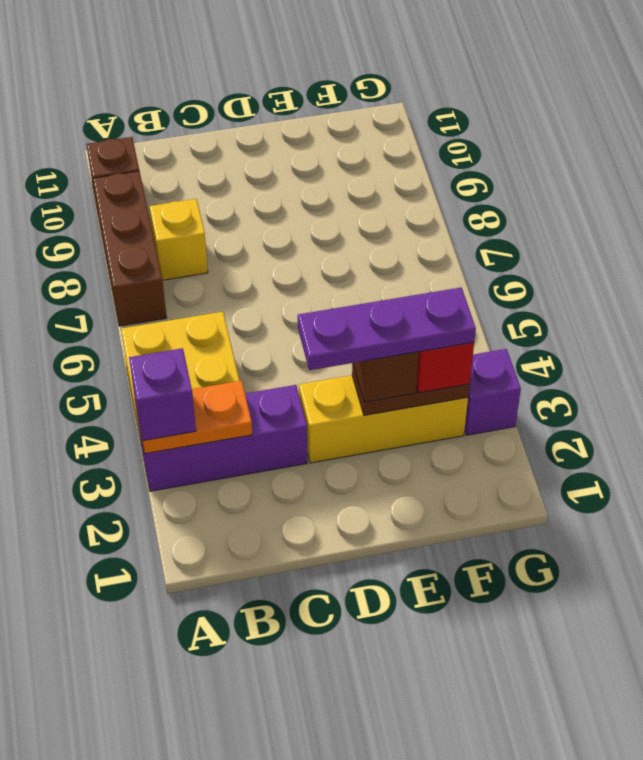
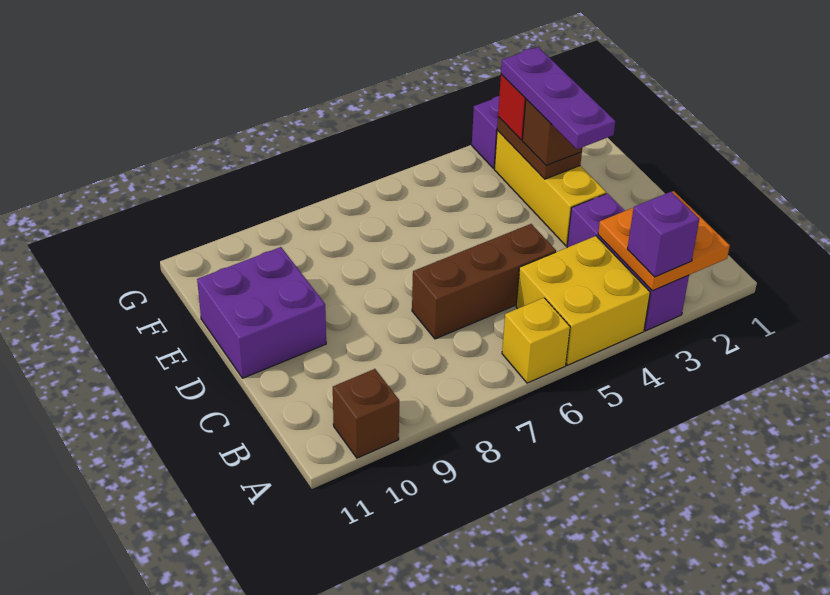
orange 1x2 plate [135,381,252,454] -> orange 2x2 plate [598,191,730,291]
brown 1x3 brick [93,171,167,326] -> brown 1x3 brick moved to [412,224,556,339]
yellow 1x1 brick [149,199,208,280] -> yellow 1x1 brick moved to [502,298,570,383]
none -> purple 2x2 brick [197,247,326,378]

